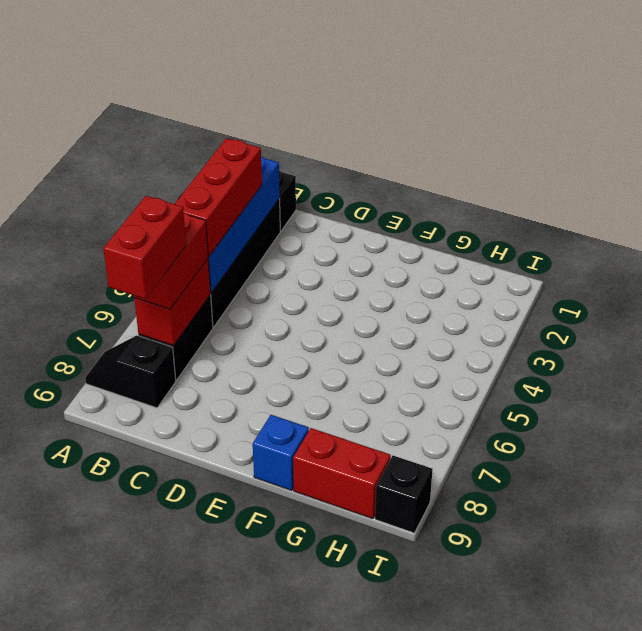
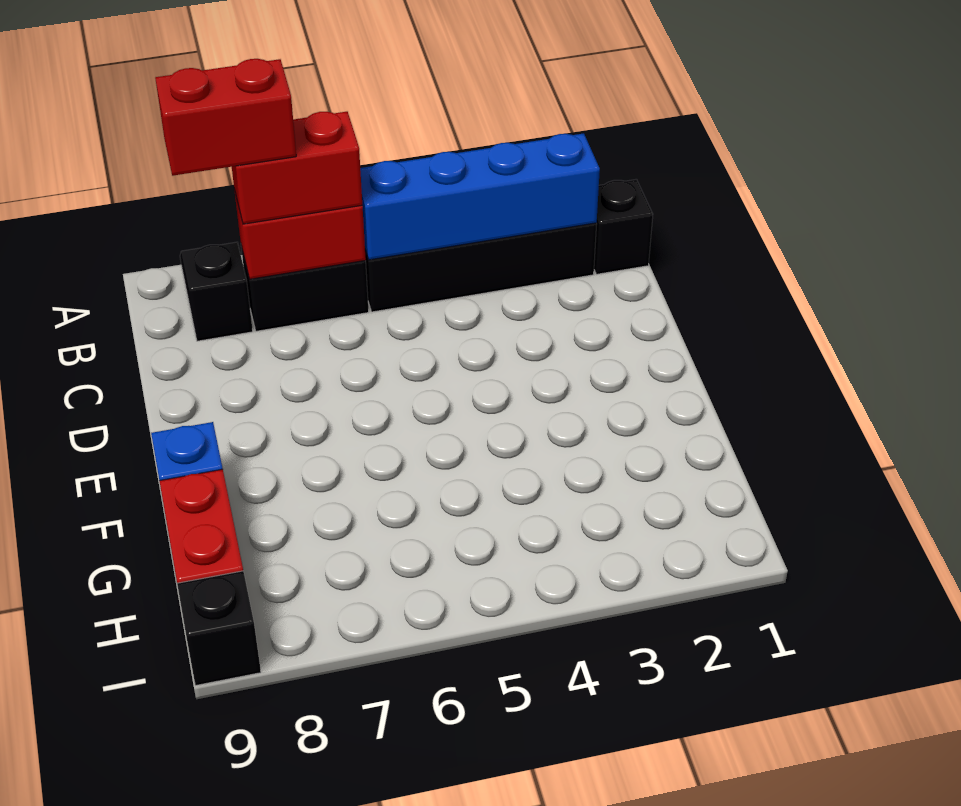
red 1x3 brick [175,138,262,256] -> none

